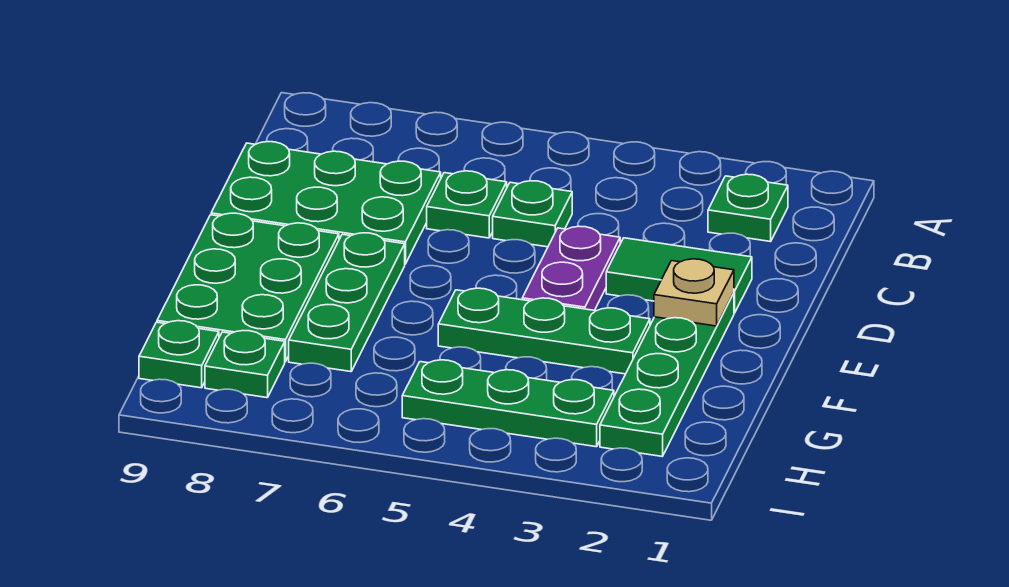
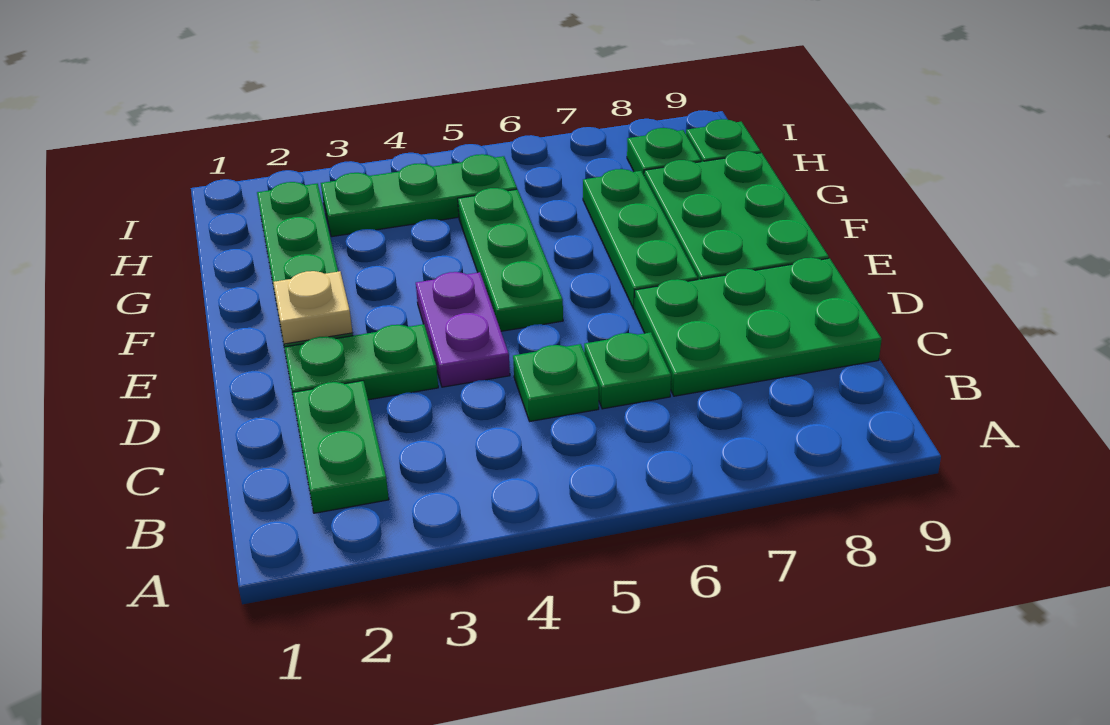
green 1x1 plate [708,174,788,242] -> green 1x2 plate [292,381,389,513]
green 1x2 tile [606,238,752,313] -> green 1x2 plate [284,324,438,400]
green 1x3 plate [438,288,650,374] -> green 1x3 plate turned to [458,188,563,331]

